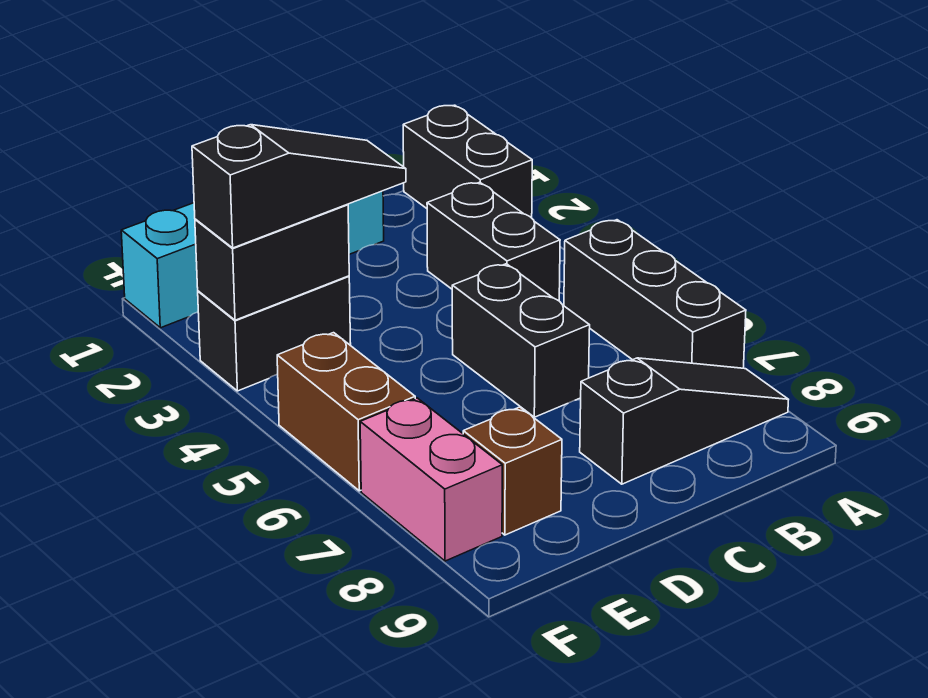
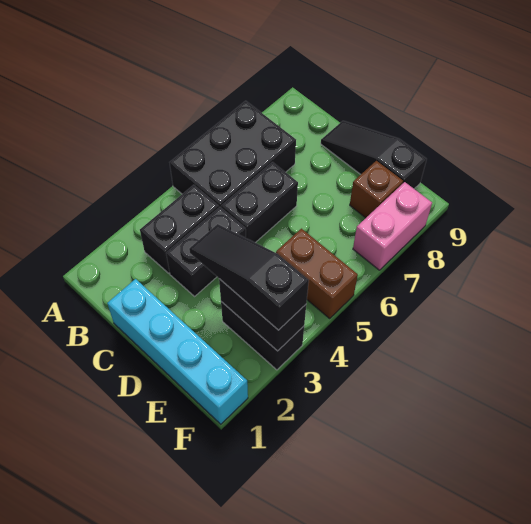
black 1x2 brick [403,105,532,218] -> black 1x2 brick moved to [166,207,246,296]
black 1x3 brick [564,220,746,368] -> black 2x3 brick [170,101,296,207]
black 1x3 slope [580,358,789,484] -> black 1x3 slope moved to [321,121,427,189]
brown 1x2 brick [277,333,415,491] -> brown 1x2 brick turned to [276,229,358,318]

